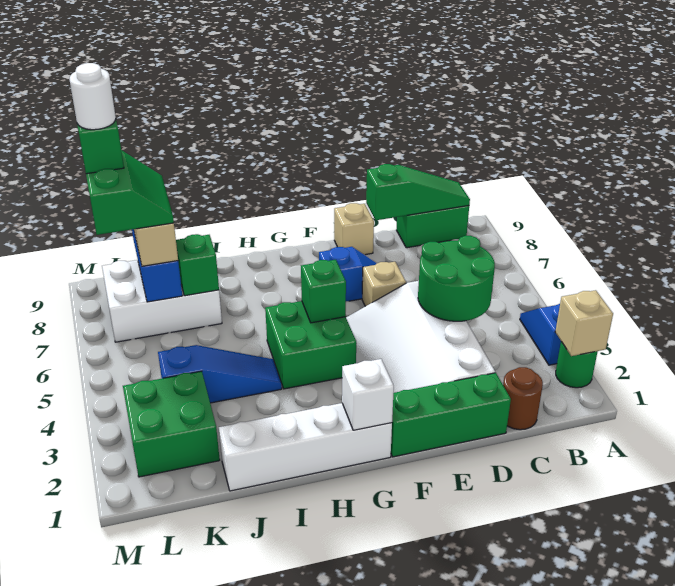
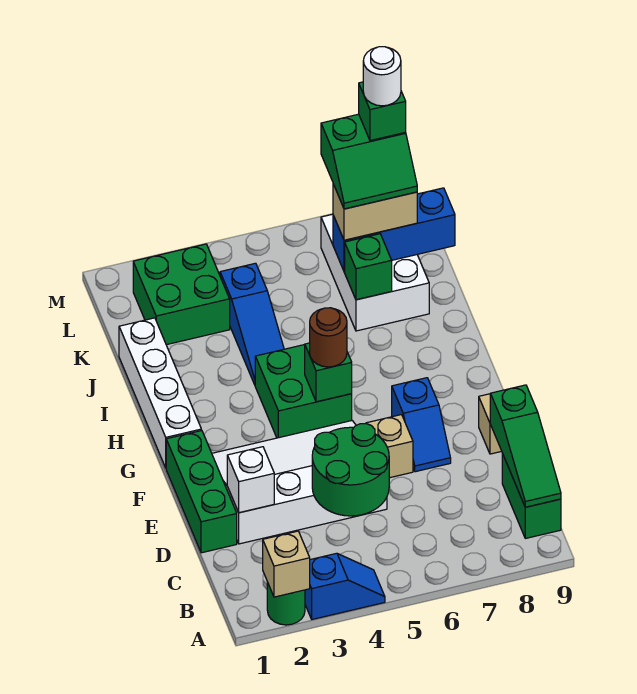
brown 1x1 round brick [503,367,543,430] -> brown 1x1 round brick moved to [310,308,347,367]
white 1x1 brick [342,359,394,430] -> white 1x1 brick moved to [227,447,274,513]

